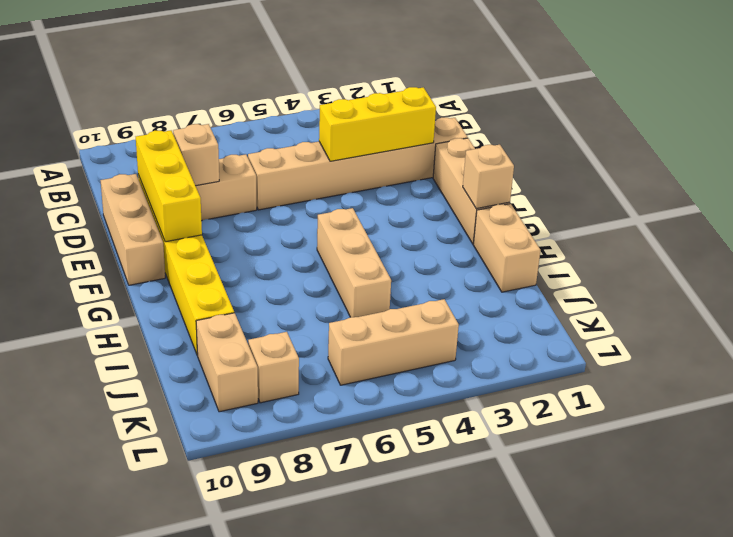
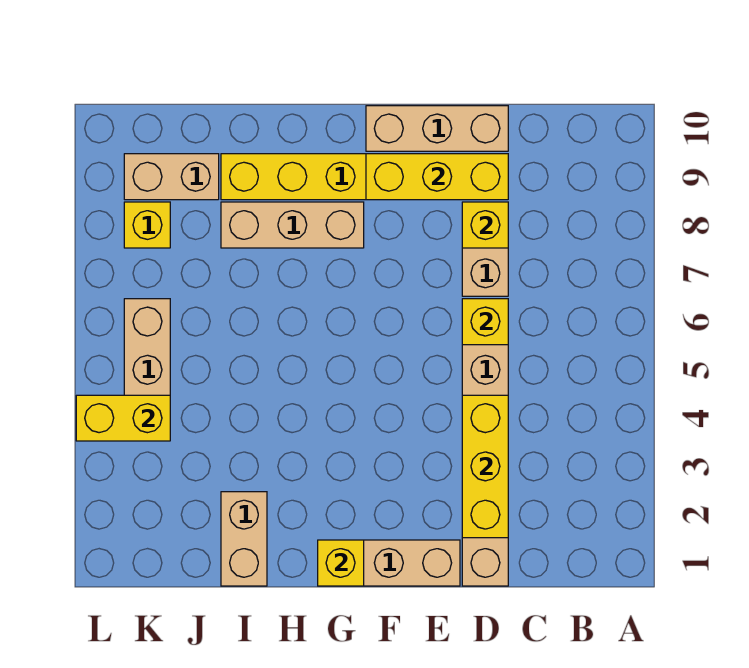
none -> yellow 1x1 brick [462,299,508,345]
tan 1x1 brick [173,124,219,186] -> yellow 1x1 brick [462,202,508,248]
tan 1x1 brick [463,145,514,209] -> yellow 1x1 brick [318,540,364,586]
tan 1x3 brick [317,208,391,317] -> tan 1x3 brick moved to [221,202,364,248]
tan 1x2 brick [473,204,540,292] -> tan 1x2 brick turned to [221,492,267,586]
none -> yellow 1x2 brick [76,395,170,441]
tan 1x1 brick [248,332,299,403] -> yellow 1x1 brick [124,202,170,248]

